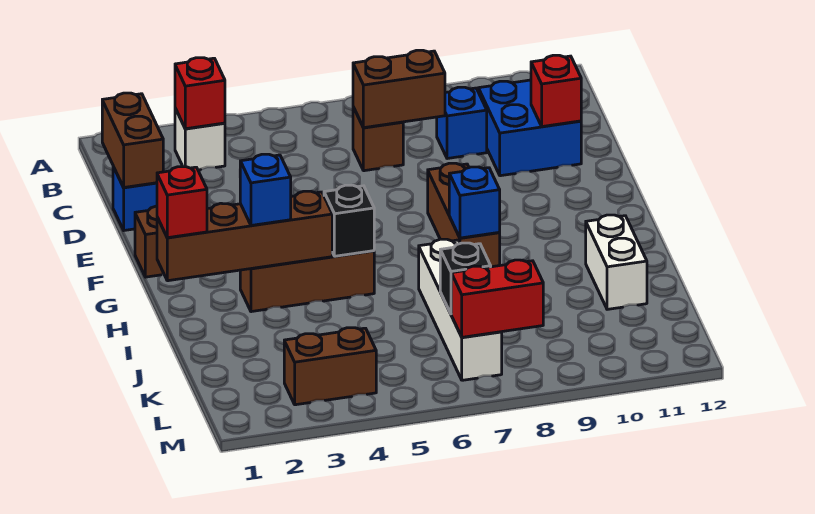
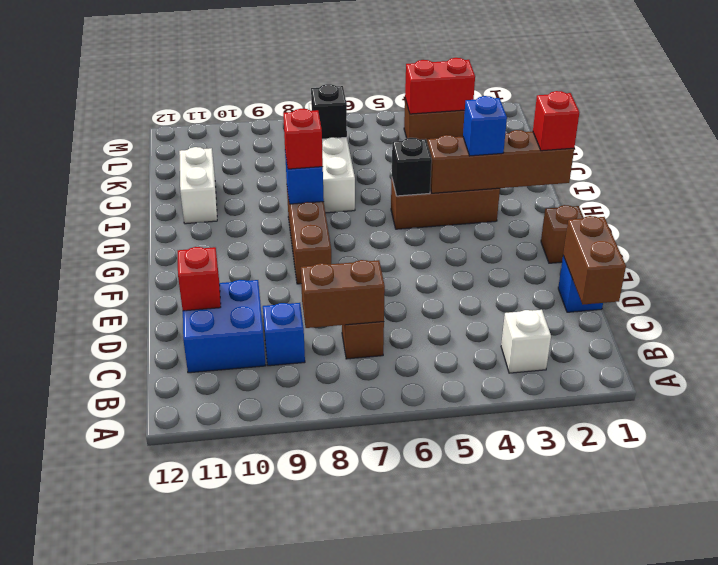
red 1x1 brick [175,58,225,129] -> red 1x1 brick moved to [283,109,323,169]
red 1x2 brick [451,260,543,337] -> red 1x2 brick moved to [405,58,475,114]

